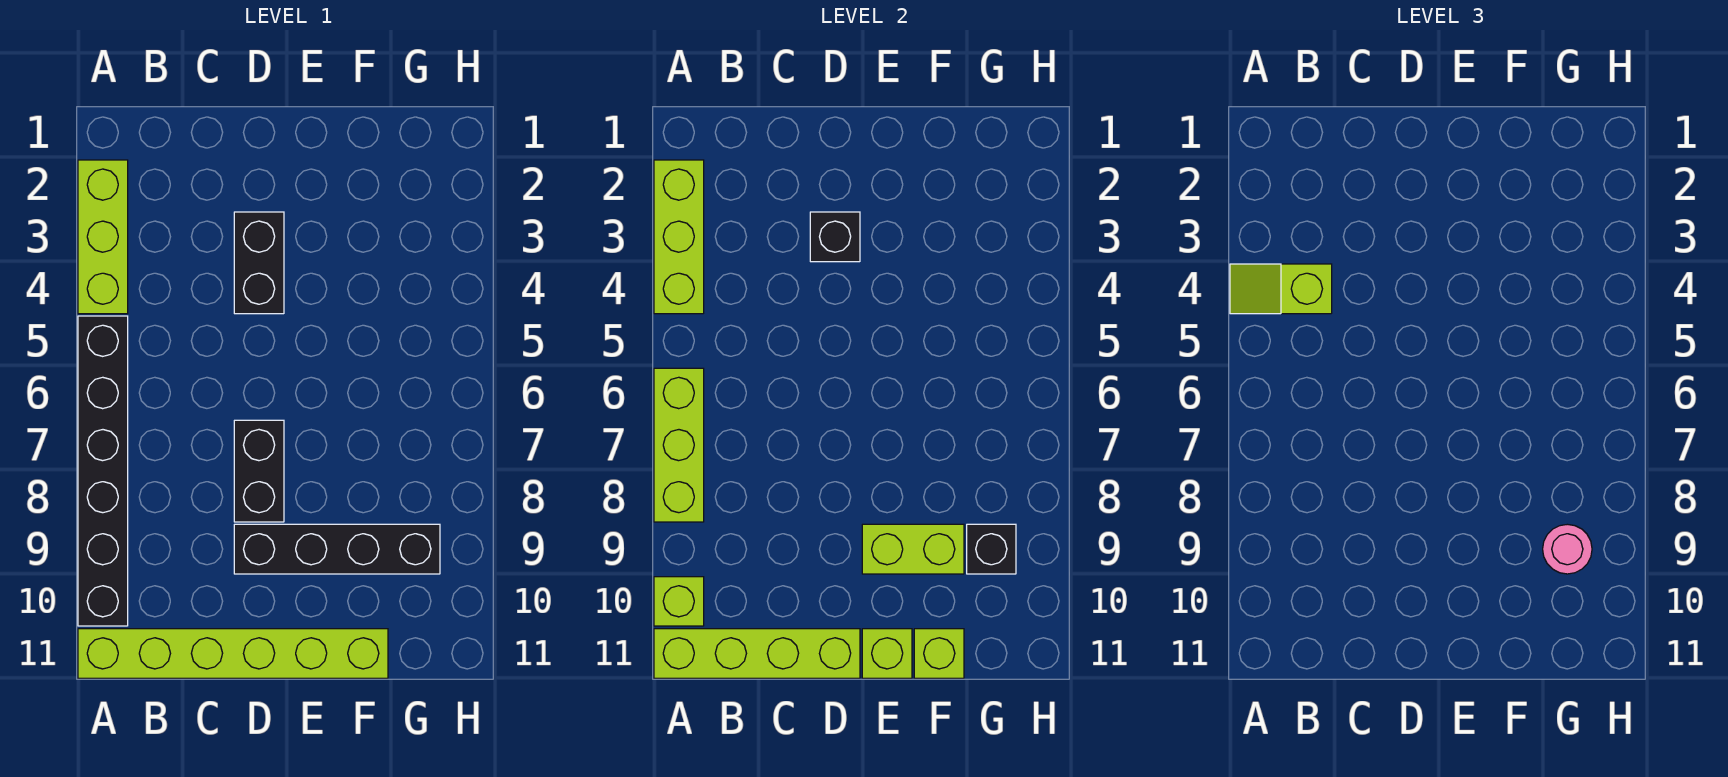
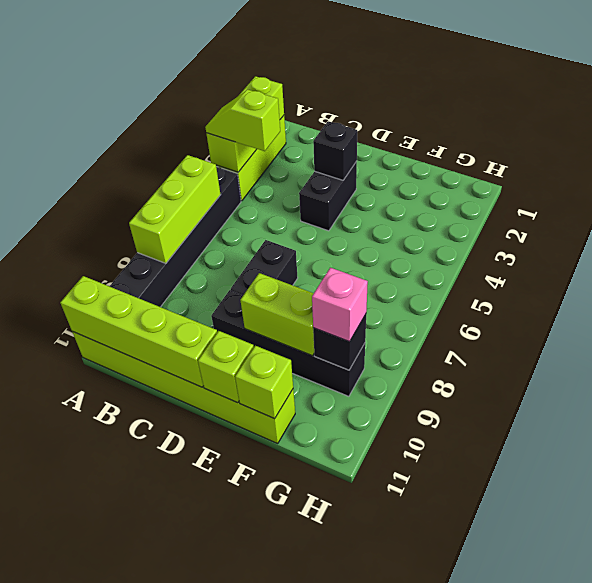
lime 1x1 brick [654,577,704,626] -> none
pink 1x1 round brick [1543,524,1592,574] -> pink 1x1 brick [312,268,368,342]

